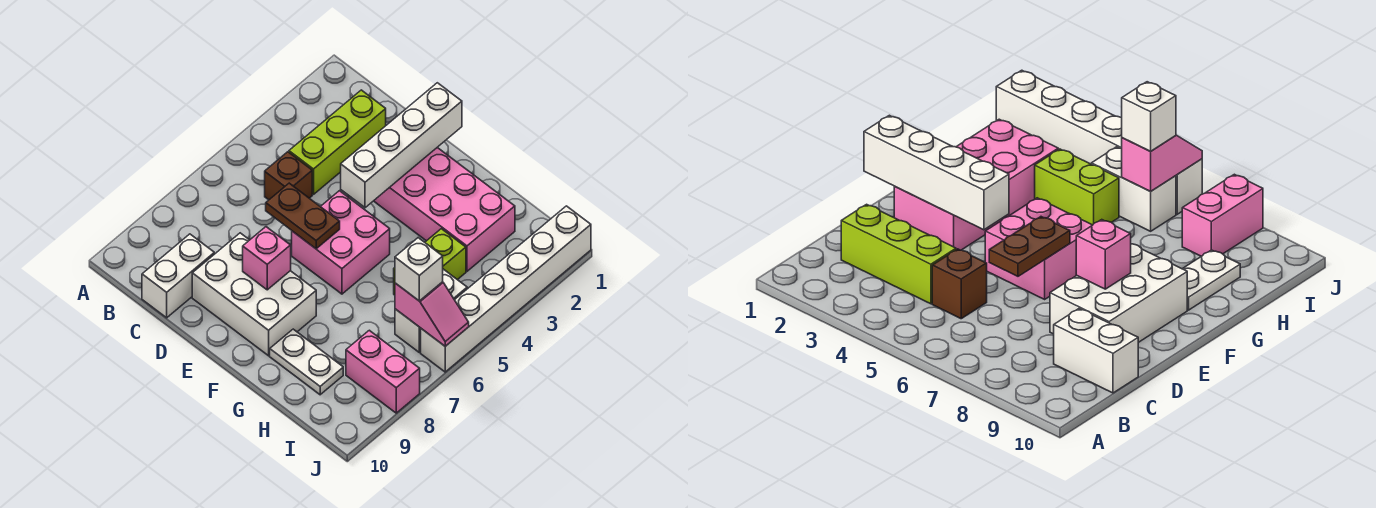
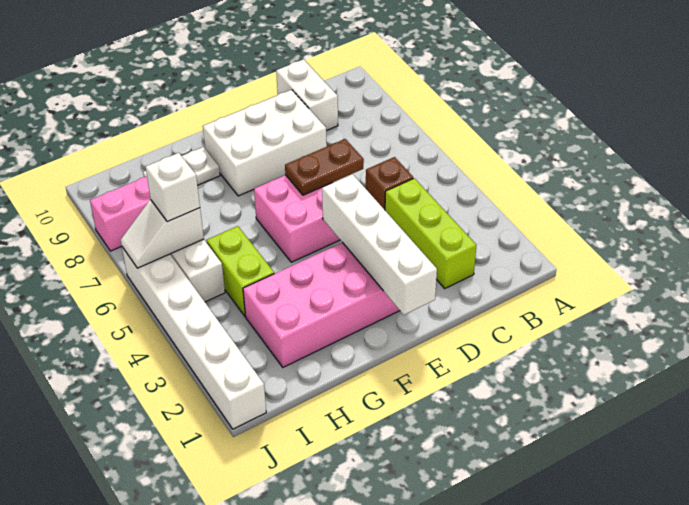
pink 1x1 brick [243,227,291,290] -> none
pink 1x2 slope [395,282,469,346] -> white 1x2 slope [121,200,204,268]

